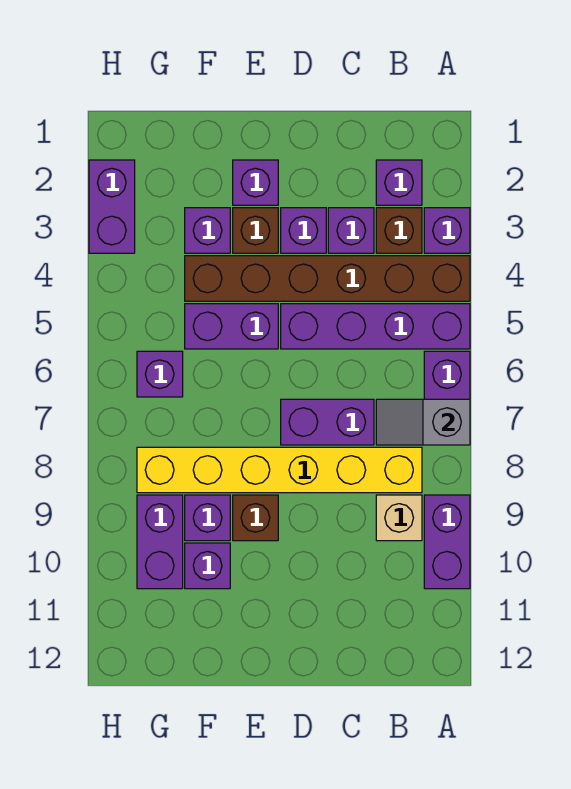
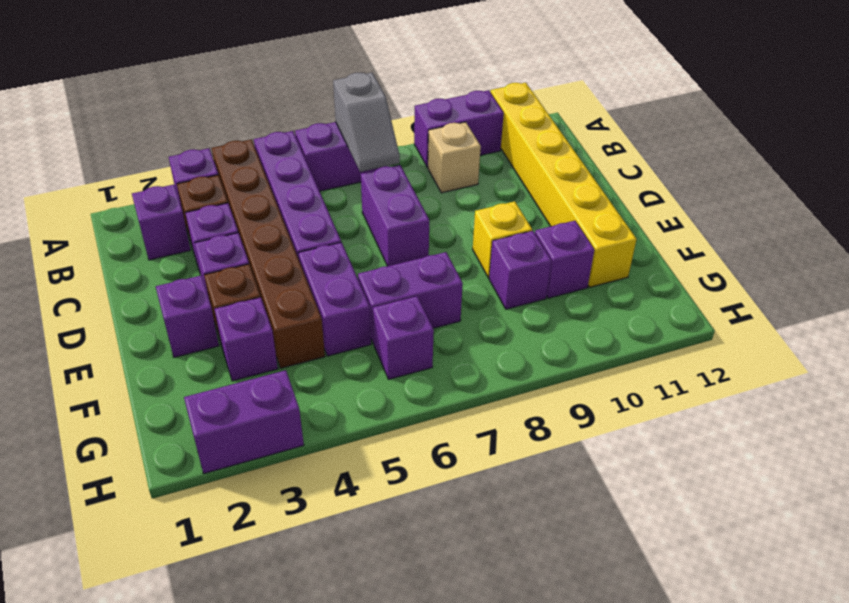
yellow 1x6 brick [137,447,422,493] -> yellow 1x6 brick moved to [491,83,637,287]
brown 1x1 brick [233,495,278,541] -> yellow 1x1 brick [473,201,532,278]
purple 1x2 brick [137,495,183,589] -> purple 1x2 brick moved to [358,252,463,344]

